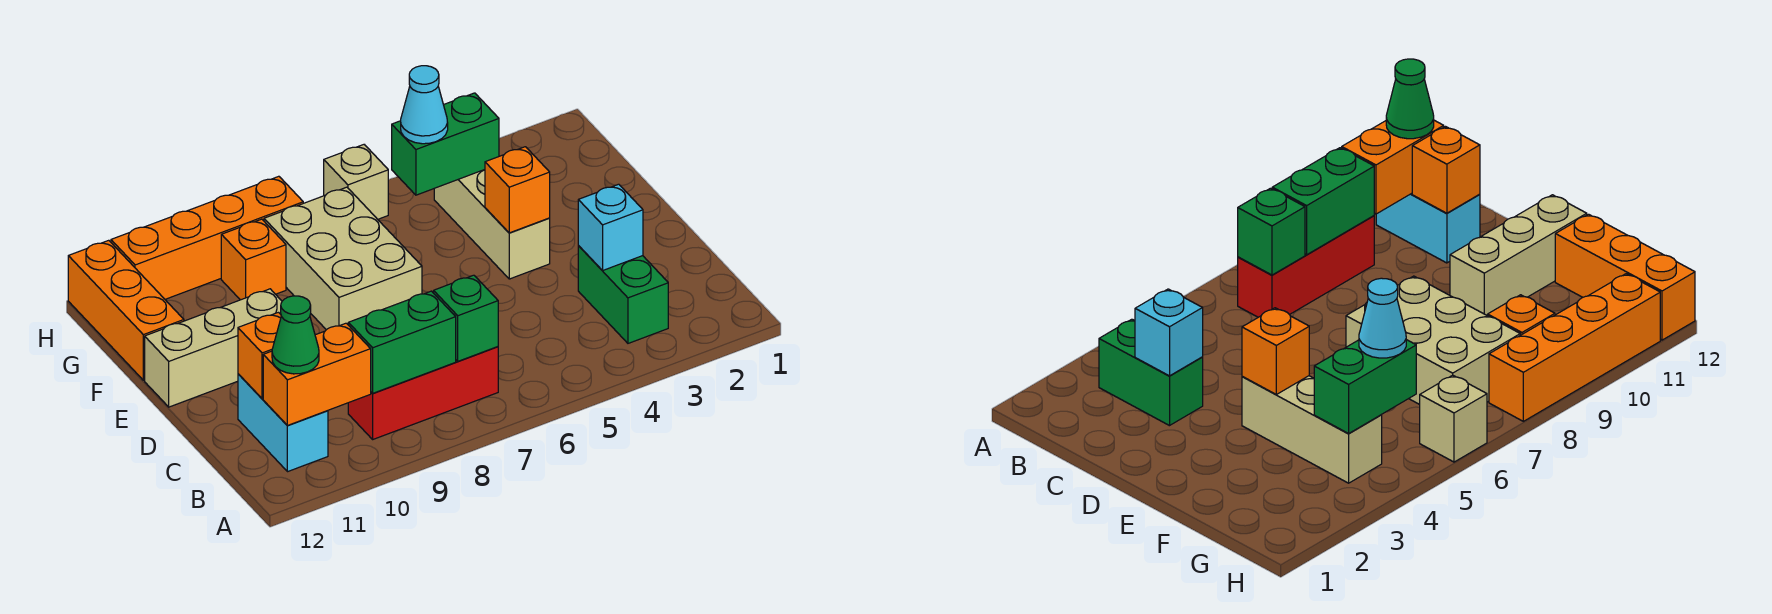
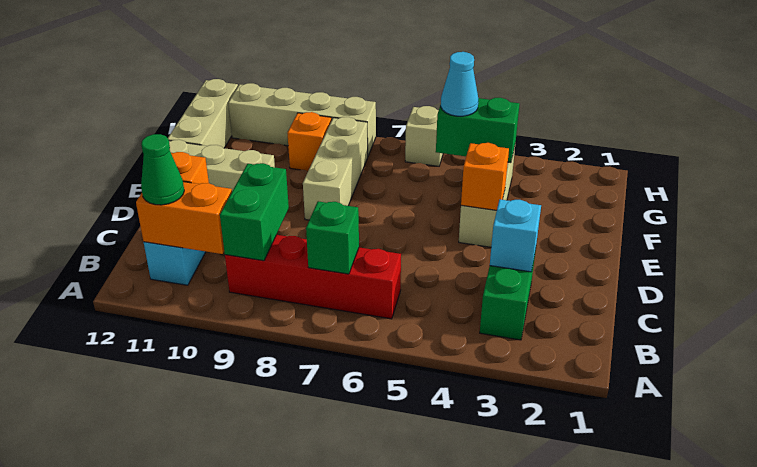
red 1x3 brick [348,347,498,439] -> red 1x4 brick [225,235,401,319]
green 1x2 brick [348,291,456,393] -> green 1x2 brick turned to [220,163,289,261]
tan 2x3 brick [264,187,422,330] -> tan 1x3 brick [303,117,368,220]
orange 1x3 brick [68,240,184,380] -> tan 1x3 brick [168,79,238,148]
orange 1x4 brick [111,176,303,299] -> tan 1x4 brick [228,83,376,156]

